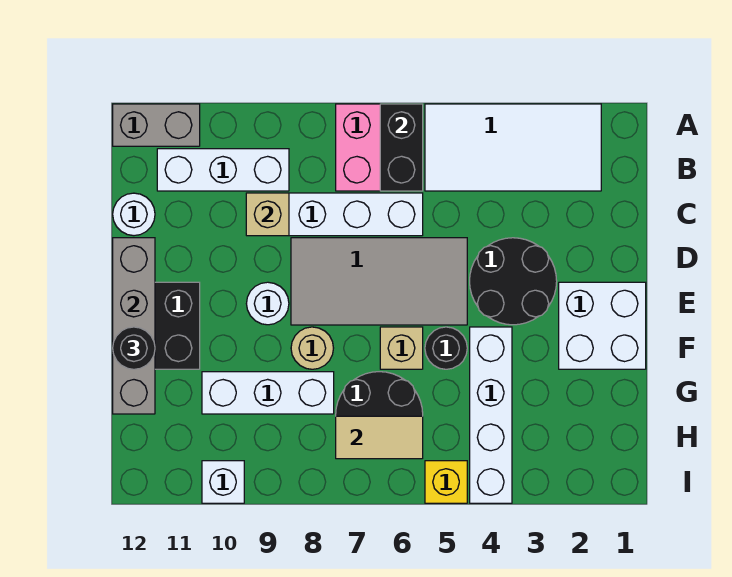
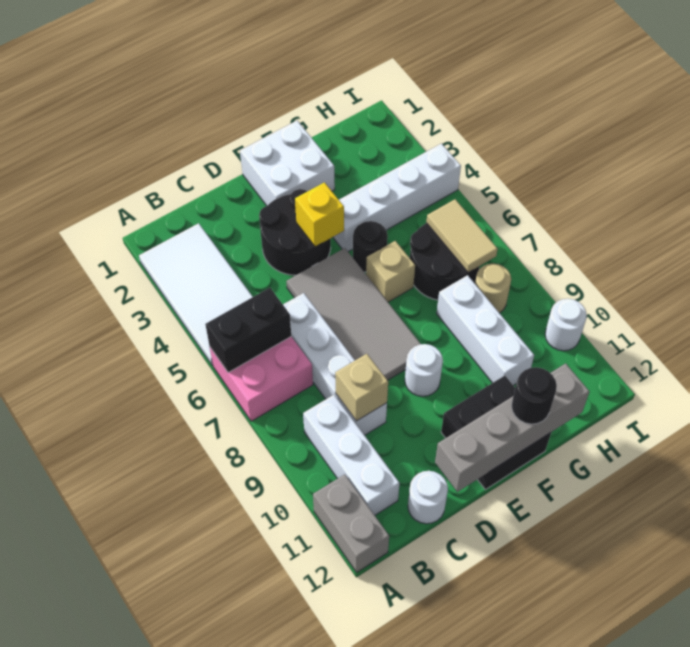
tan 1x1 round brick [291,327,333,369] -> tan 1x1 round brick moved to [475,264,511,313]
yellow 1x1 brick [425,461,467,503] -> yellow 1x1 brick moved to [295,182,344,247]
white 1x1 brick [202,461,244,503] -> white 1x1 round brick [545,299,587,351]

